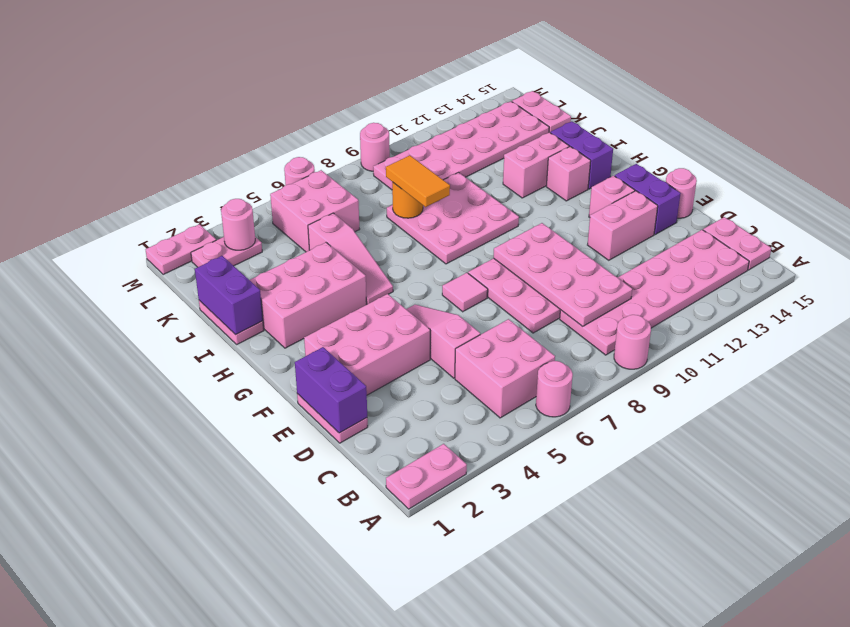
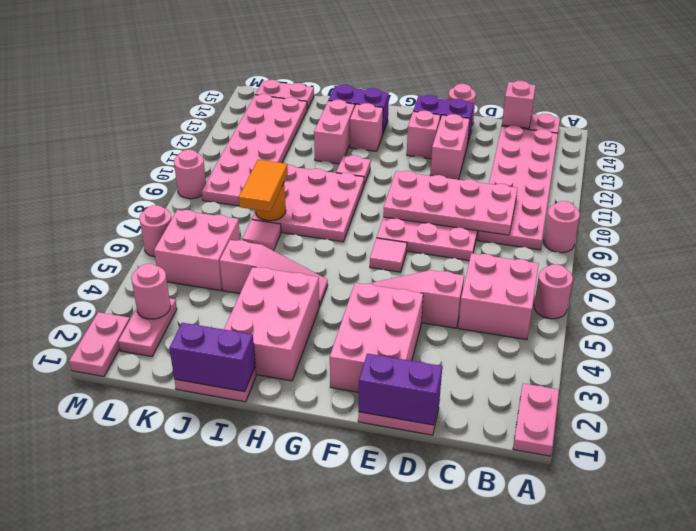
none -> pink 1x1 brick [502,81,536,128]
none -> pink 1x1 plate [336,155,371,185]
orange 1x2 tile [386,156,450,207] -> orange 1x2 tile turned to [239,160,288,212]
none -> pink 1x1 tile [242,220,281,251]

